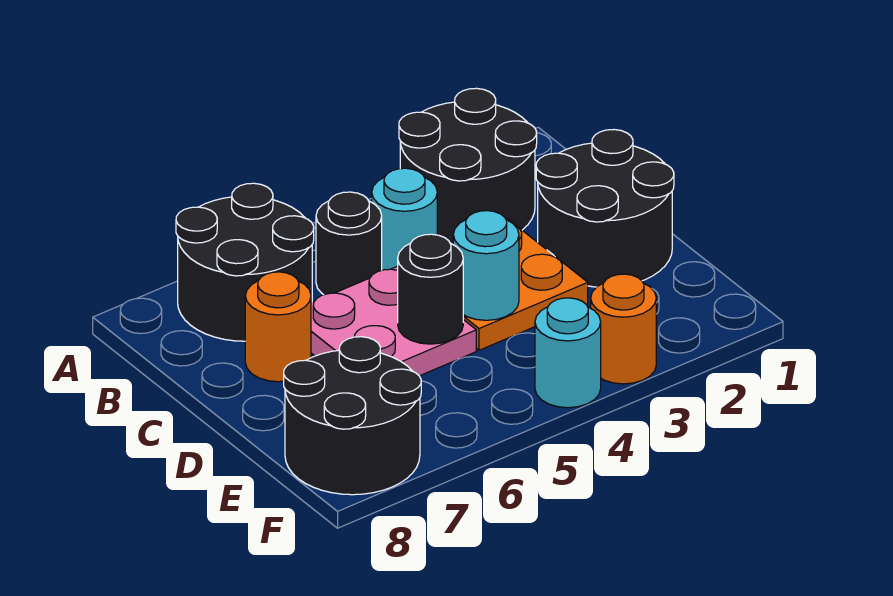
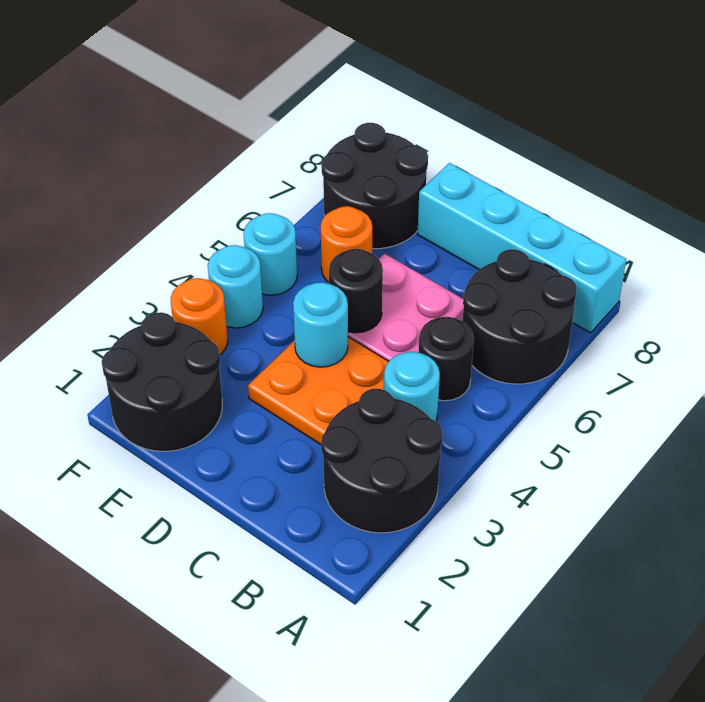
none -> cyan 1x4 brick [417,163,626,333]
black 2x2 round brick [536,130,674,287] -> black 2x2 round brick moved to [102,312,222,451]
orange 1x1 round brick [245,272,311,382] -> orange 1x1 round brick moved to [321,206,372,282]
none -> cyan 1x1 round brick [244,213,297,295]

